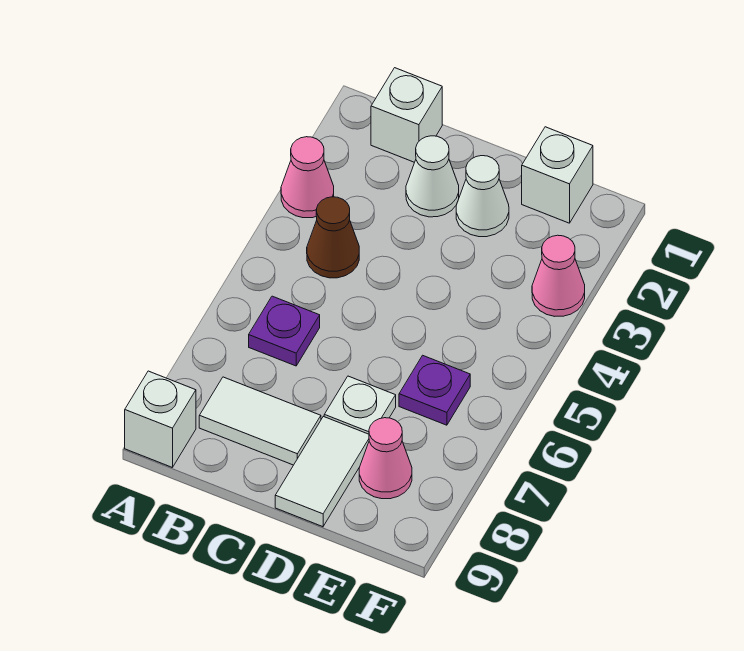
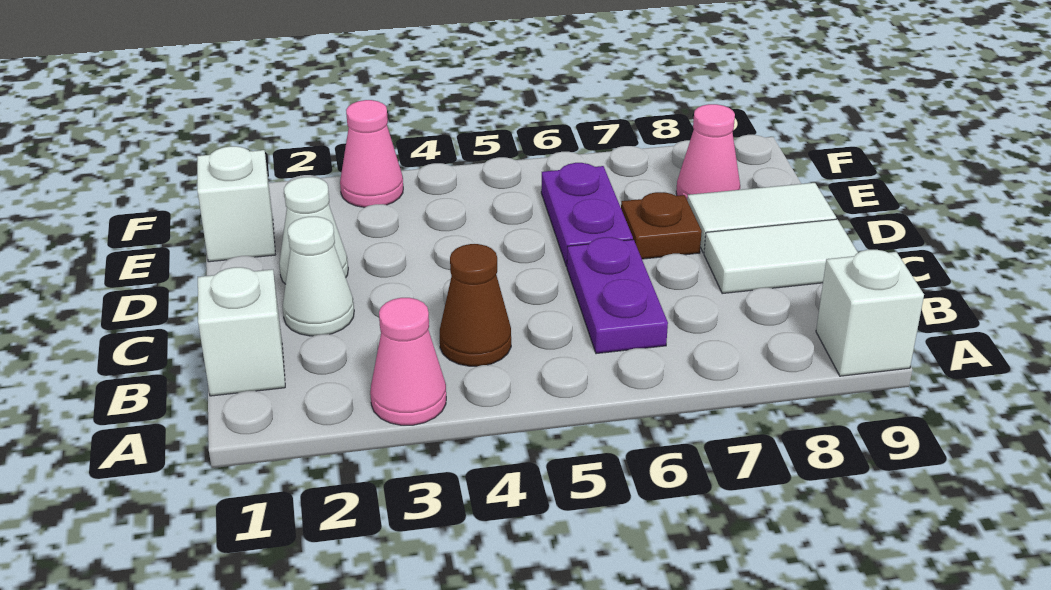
purple 1x1 plate [249,296,320,366] -> purple 1x2 plate [567,237,668,354]
white 1x2 tile [199,377,321,465] -> white 1x2 tile turned to [704,219,858,293]
white 1x1 plate [324,376,396,434] -> brown 1x1 plate [621,192,702,259]
purple 1x1 plate [399,355,470,425] -> purple 1x2 plate [541,163,633,267]

